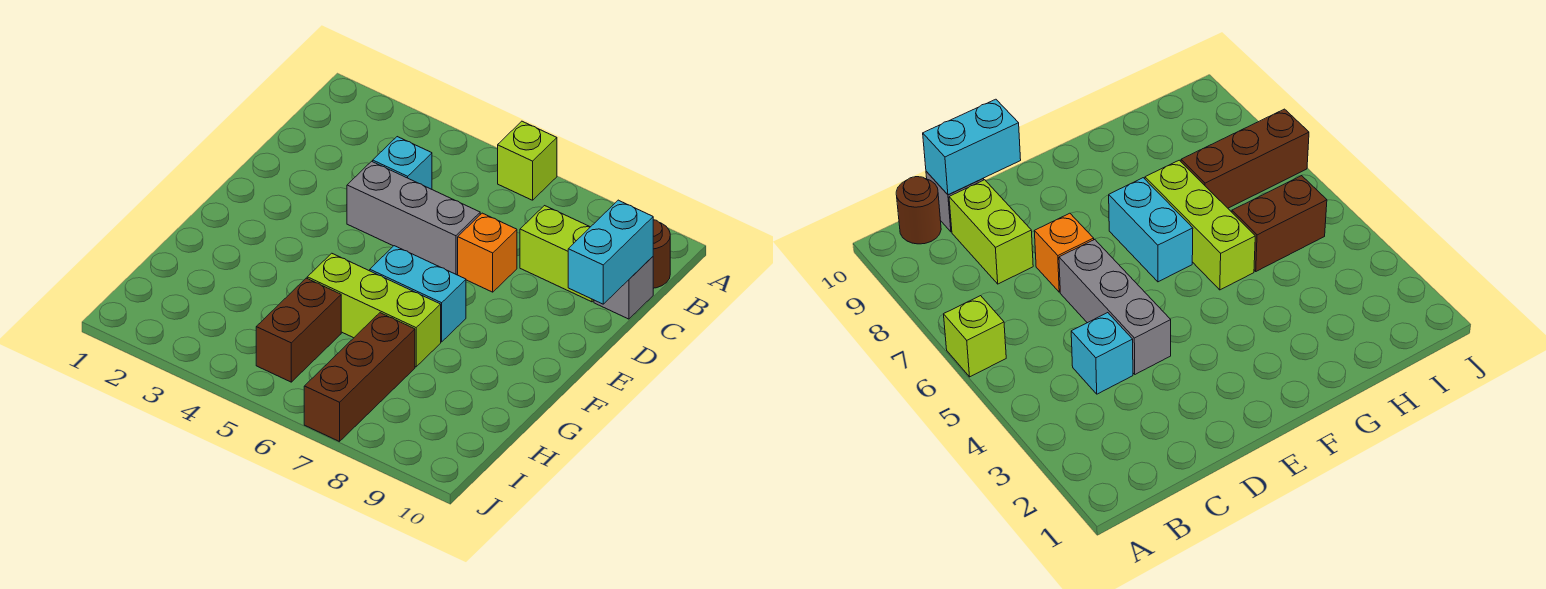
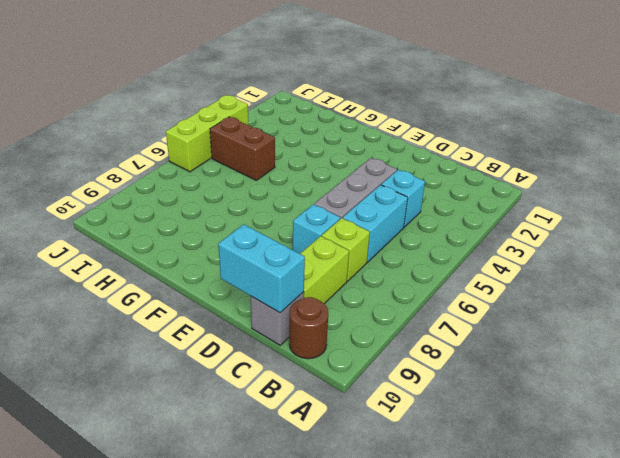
lime 1x1 brick [498,121,557,200] -> lime 1x1 brick moved to [322,218,370,281]
orange 1x1 brick [458,213,517,292] -> cyan 1x1 brick [293,204,340,254]
cyan 1x2 brick [370,246,466,342] -> cyan 1x2 brick moved to [343,185,408,262]
lime 1x3 brick [307,253,441,367] -> lime 1x3 brick moved to [166,95,249,172]
brown 1x3 brick [304,313,415,442] -> none

